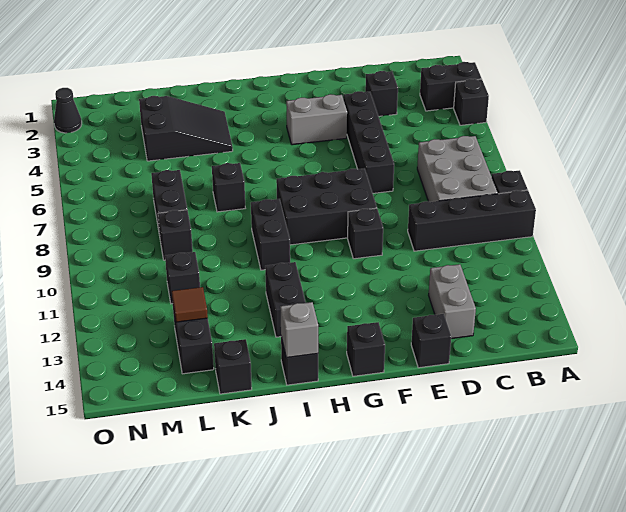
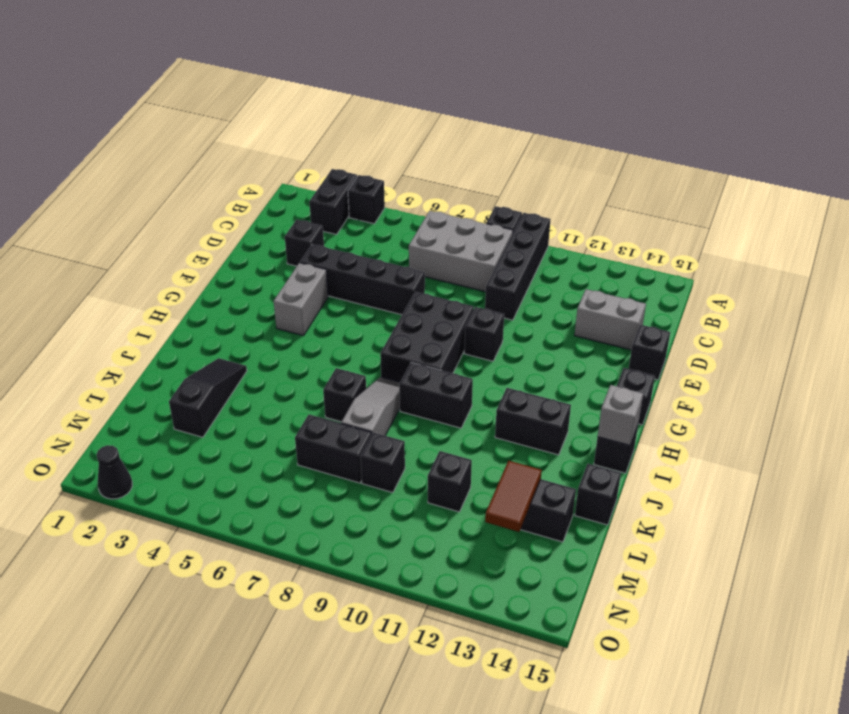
none -> grey 1x3 slope [341,377,400,436]
black 2x3 slope [139,96,233,161] -> black 1x3 slope [169,358,247,437]
brown 1x1 tile [172,287,208,322] -> brown 1x2 tile [485,461,542,532]

